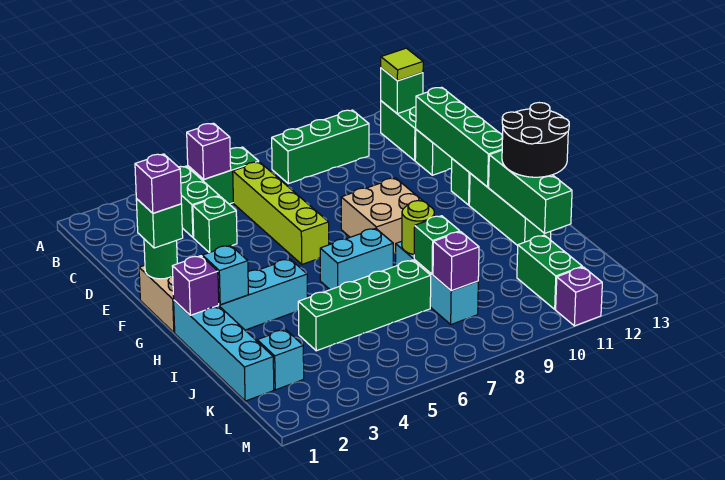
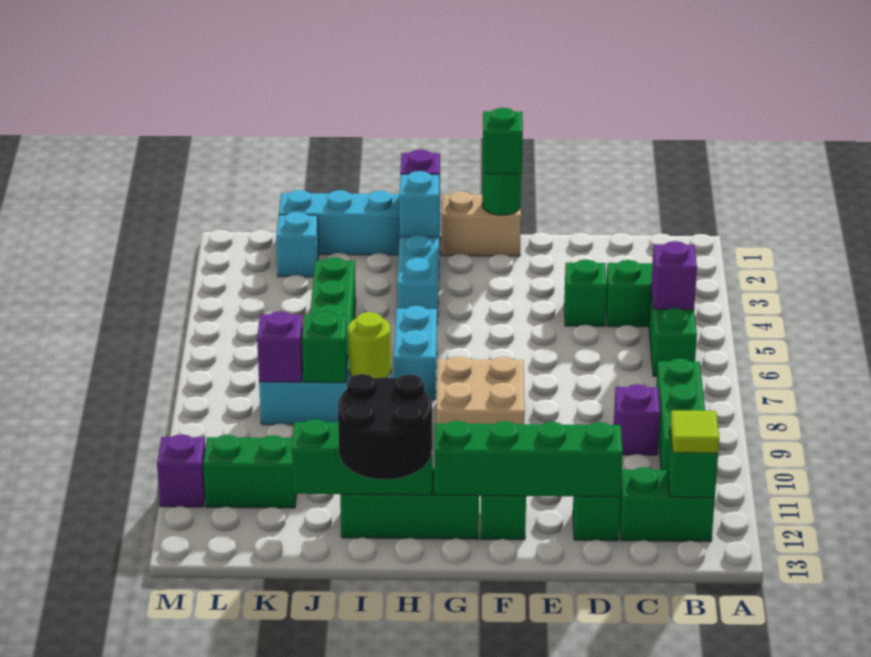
lime 1x4 brick [233,162,329,264] -> none
purple 1x1 brick [135,154,181,213] -> purple 1x1 brick moved to [614,384,660,455]

